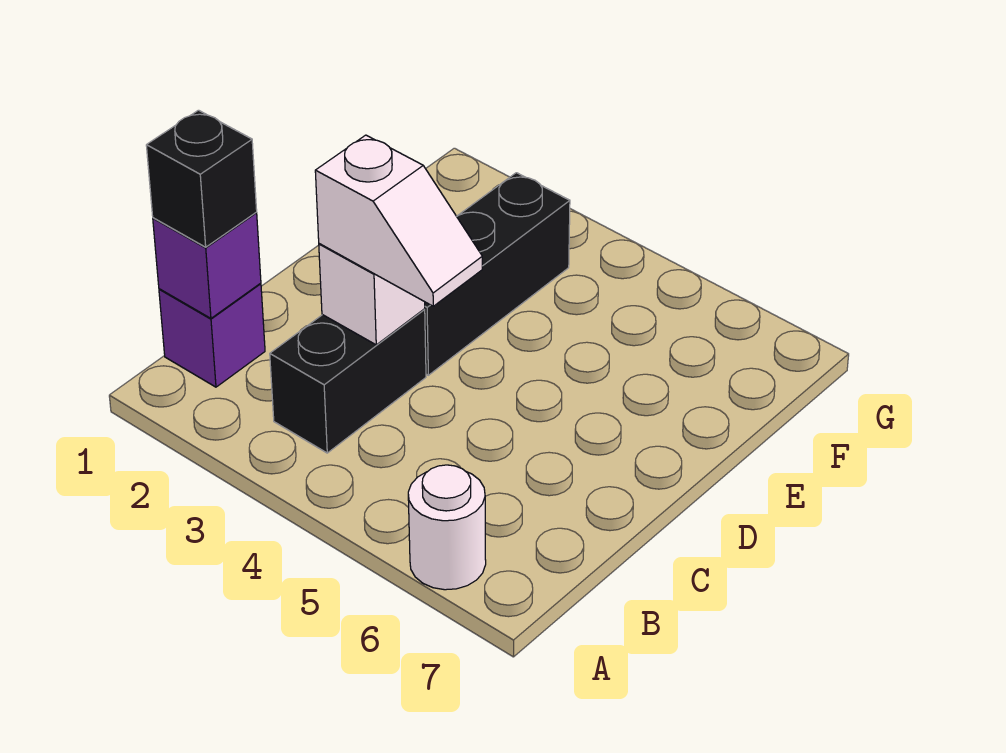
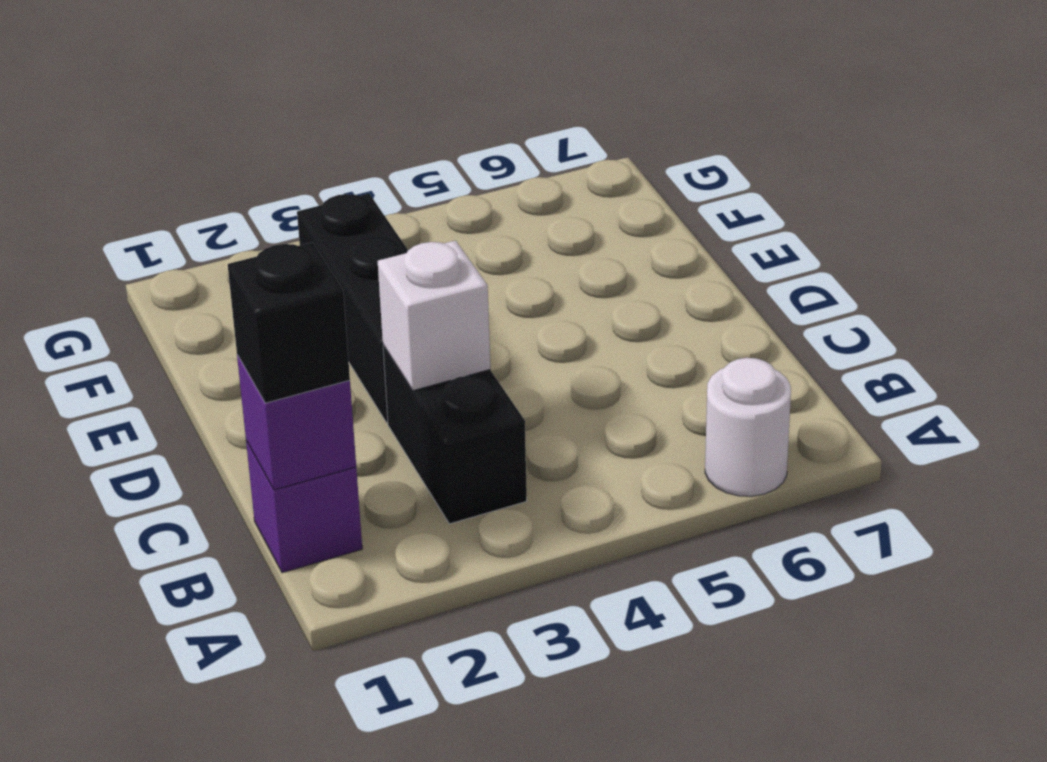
white 1x2 slope [315,135,482,306] -> none

